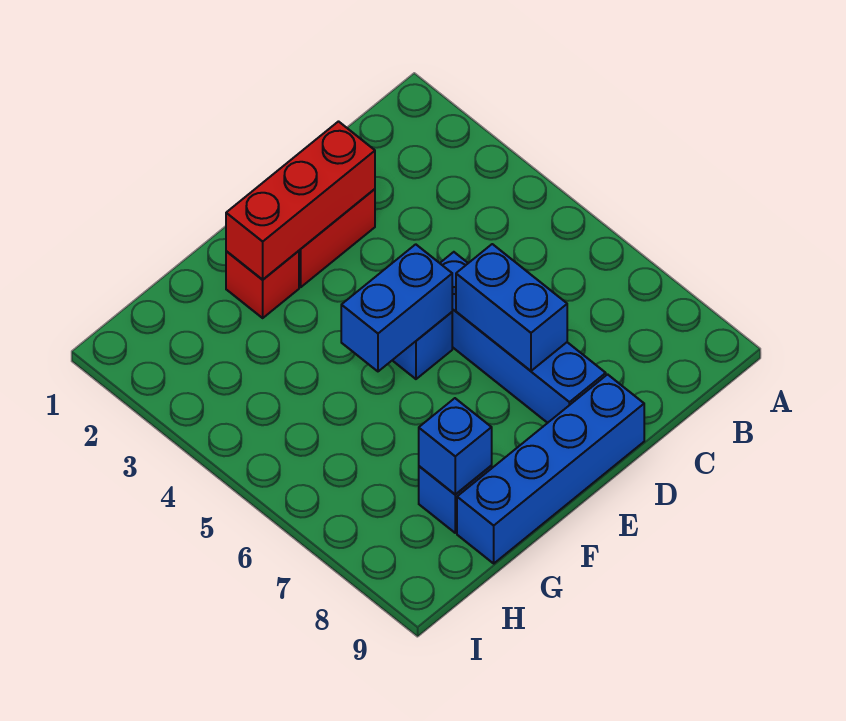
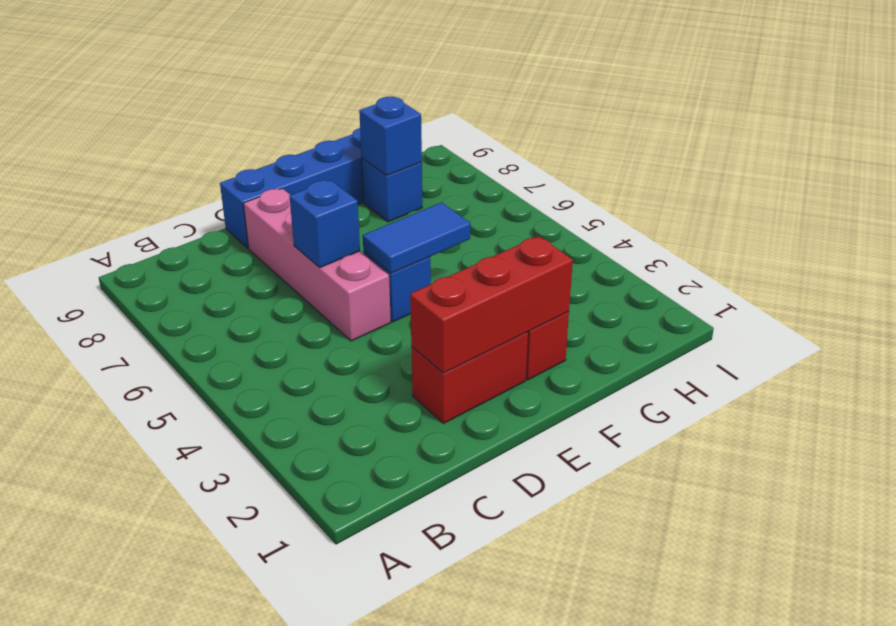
blue 1x4 brick [440,252,606,423] -> pink 1x4 brick [243,188,391,341]
blue 1x2 brick [456,244,567,371] -> blue 1x1 brick [290,180,360,268]
blue 1x2 brick [341,244,452,371] -> blue 1x2 tile [363,202,470,273]

